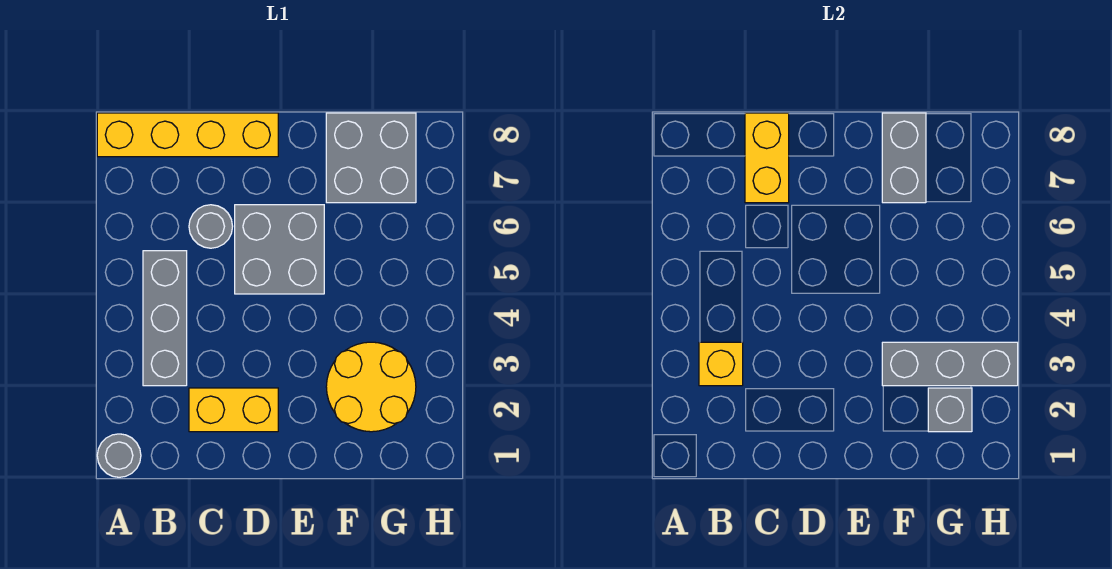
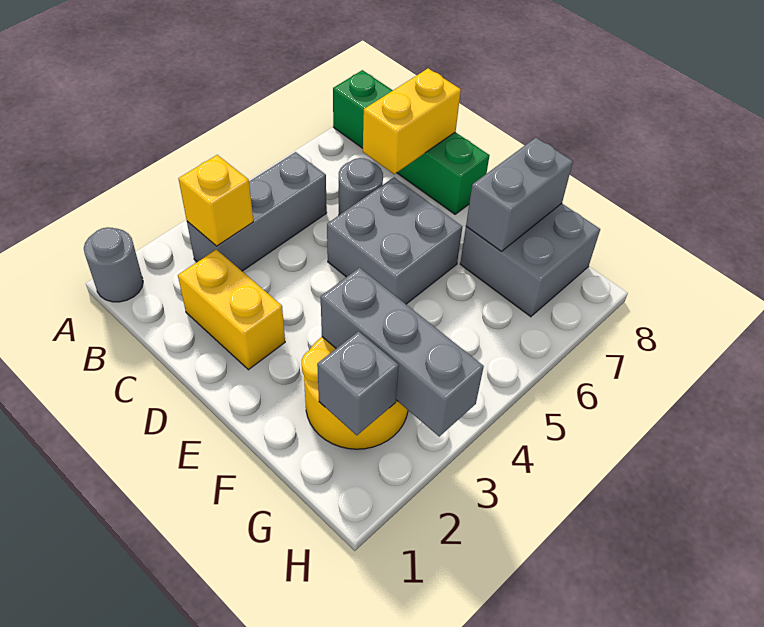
yellow 1x4 brick [97,113,278,157] -> green 1x4 brick [333,70,490,214]

